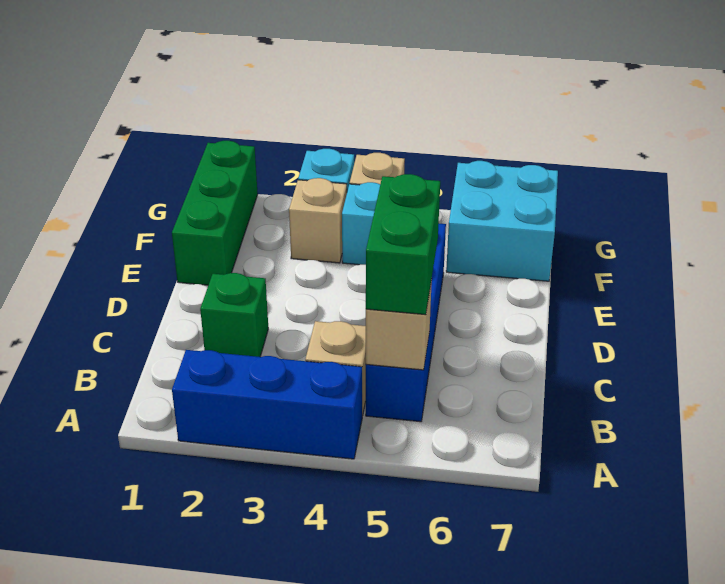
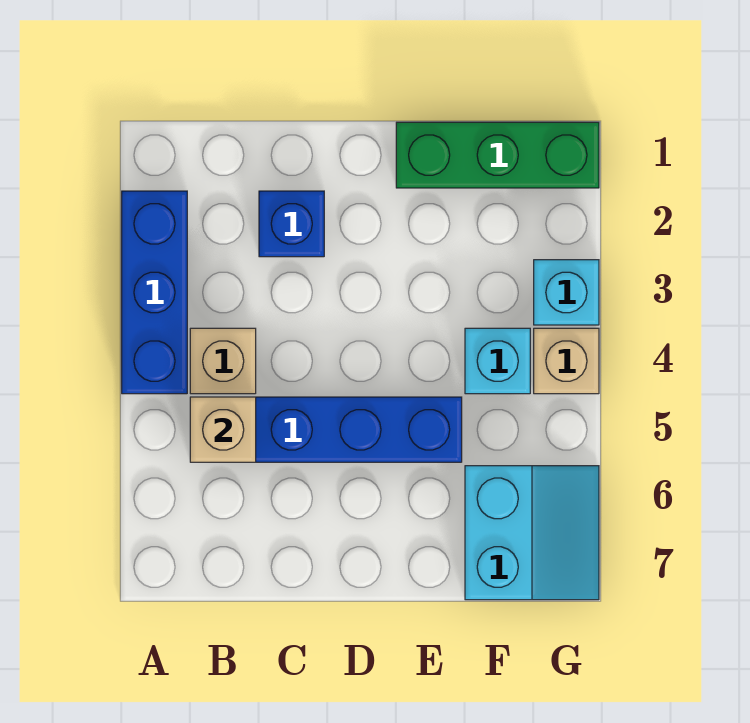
green 1x2 brick [366,174,440,315] -> none
green 1x1 brick [200,273,268,357] -> blue 1x1 brick [259,191,324,257]
tan 1x1 brick [289,178,347,263] -> none
cyan 2x2 brick [446,161,558,281] -> cyan 2x2 slope [465,466,599,600]

